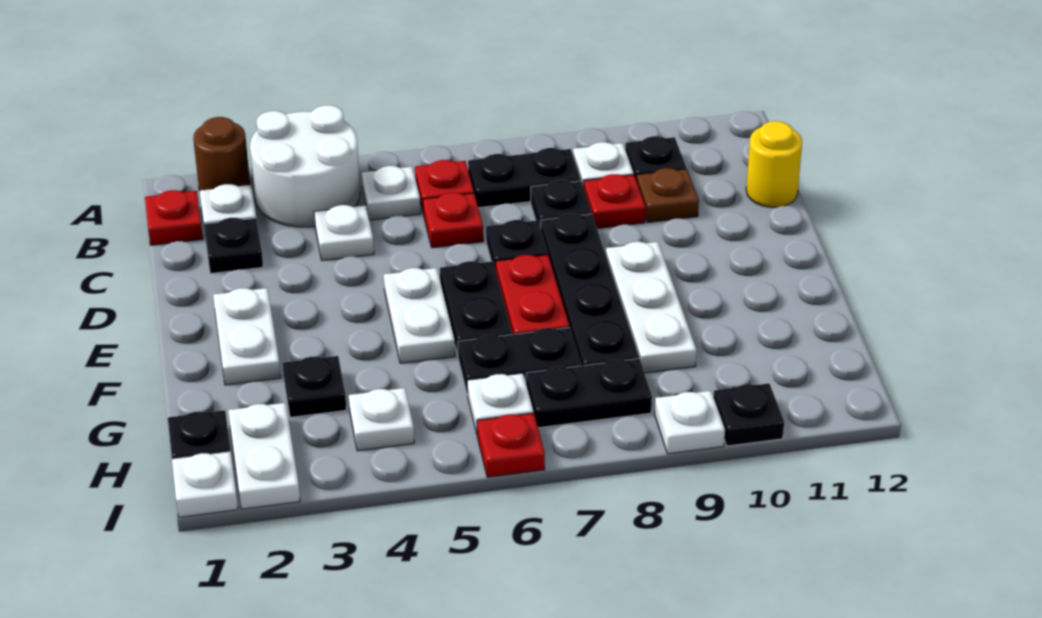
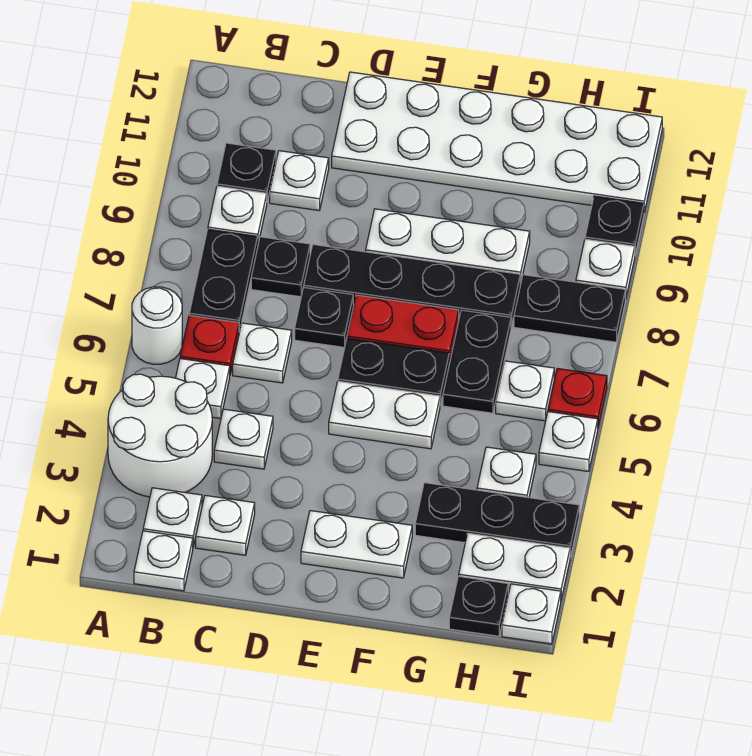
brown 1x1 round brick [193,117,250,191] -> none
none -> white 1x1 round brick [132,287,182,364]
red 1x1 plate [145,190,203,245] -> white 1x1 plate [134,531,193,591]
black 1x1 plate [204,218,263,274] -> white 1x1 plate [196,495,255,555]
red 1x1 plate [423,193,483,248] -> white 1x1 plate [233,323,292,383]
red 1x1 plate [584,174,645,228] -> none
brown 1x1 plate [637,168,699,222] -> white 1x1 plate [270,151,329,211]
yellow 1x1 round brick [746,121,802,207] -> none
none -> white 2x6 plate [332,72,662,212]
black 1x1 plate [282,356,346,417] -> black 1x3 plate [415,483,579,557]
black 1x2 plate [526,359,652,428] -> black 1x2 plate turned to [514,275,625,342]
none -> white 1x1 plate [539,412,598,472]

